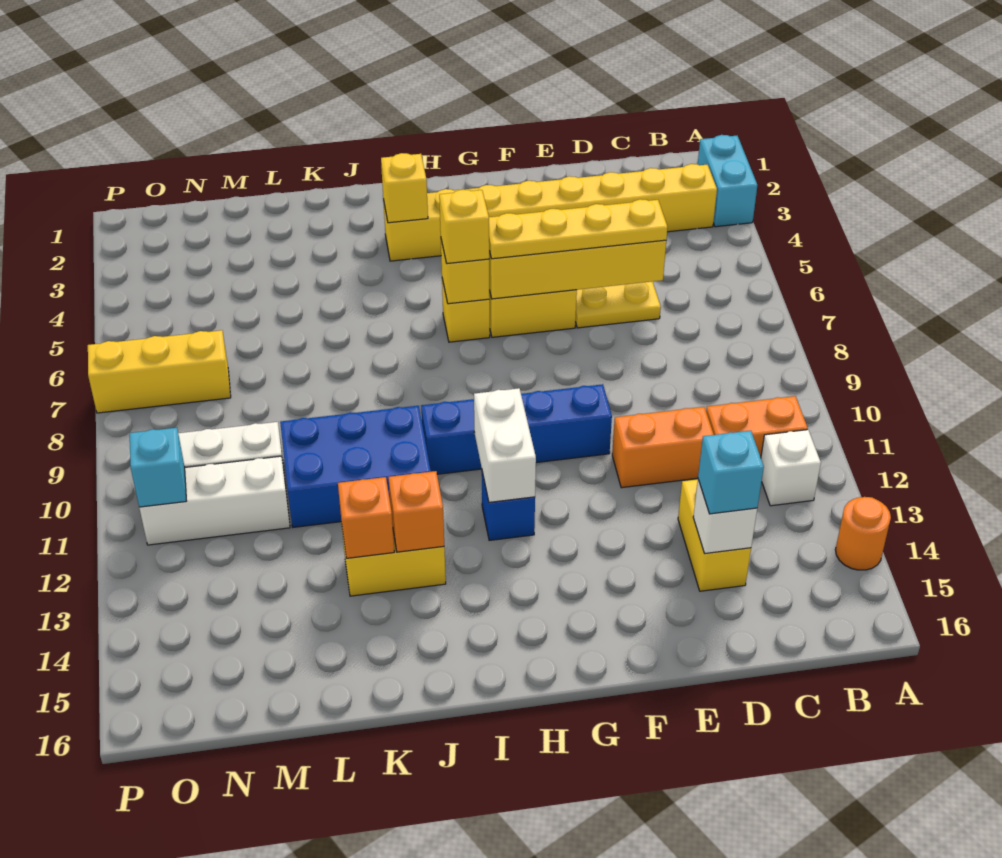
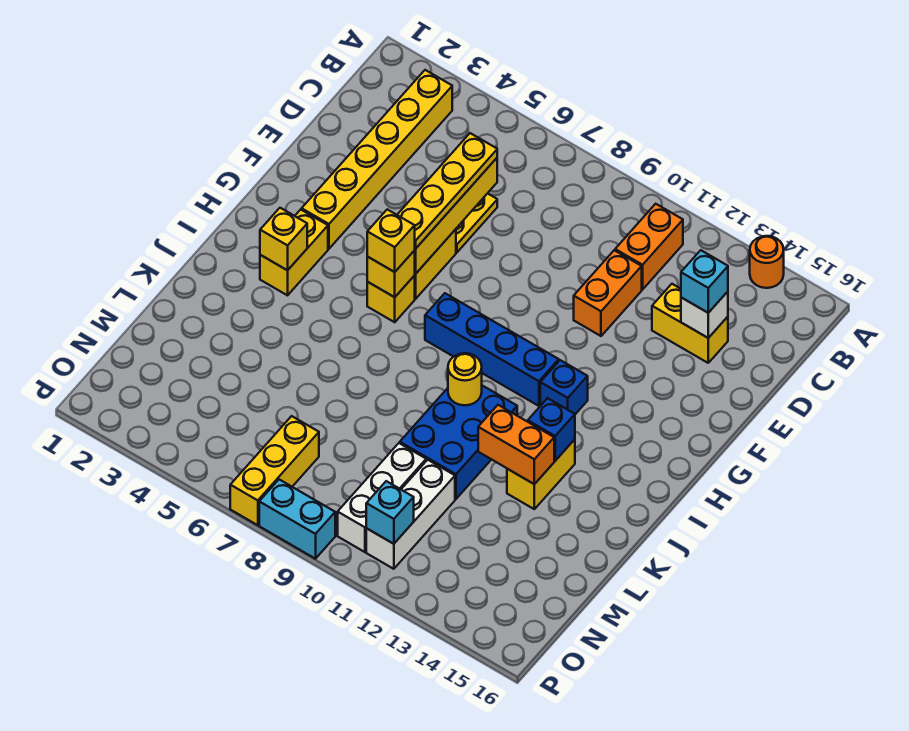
cyan 1x2 brick [698,135,757,227] -> cyan 1x2 brick moved to [259,480,335,559]
white 1x1 brick [761,430,821,506] -> none
blue 1x4 brick [421,384,612,474] -> blue 1x4 brick turned to [425,293,559,406]
white 1x2 brick [474,388,536,502] -> none
none -> yellow 1x1 round brick [448,353,482,405]
orange 1x1 brick [389,471,444,552] -> blue 1x1 brick [528,398,575,461]
orange 1x1 brick [338,477,394,558] -> orange 1x2 brick [478,405,554,484]

